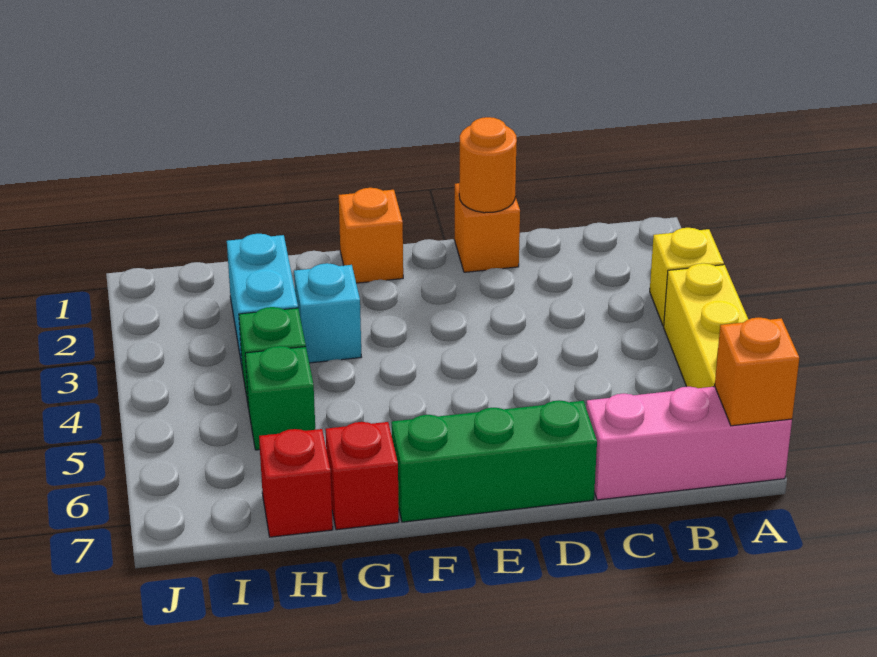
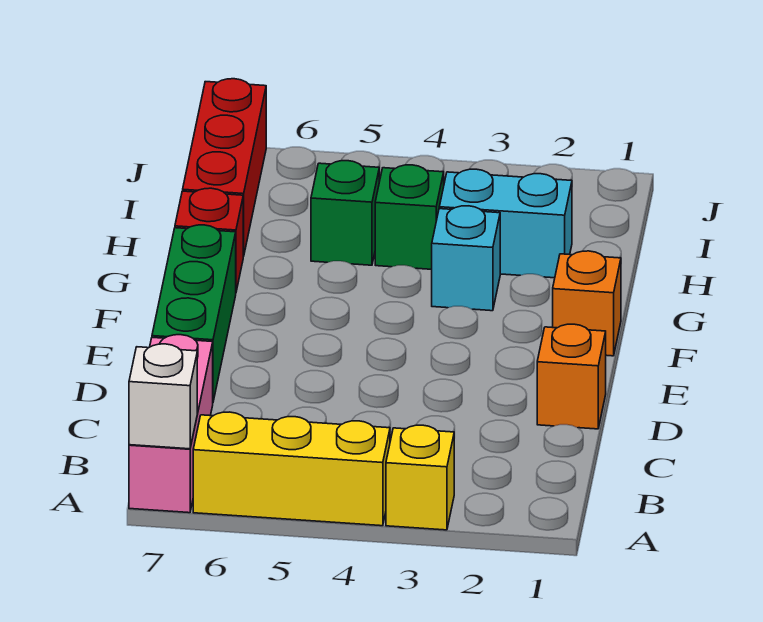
orange 1x1 brick [715,317,799,426] -> white 1x1 brick [129,344,197,449]
orange 1x1 round brick [459,117,517,213] -> none
red 1x1 brick [259,429,333,537] -> red 1x3 brick [183,79,266,256]

